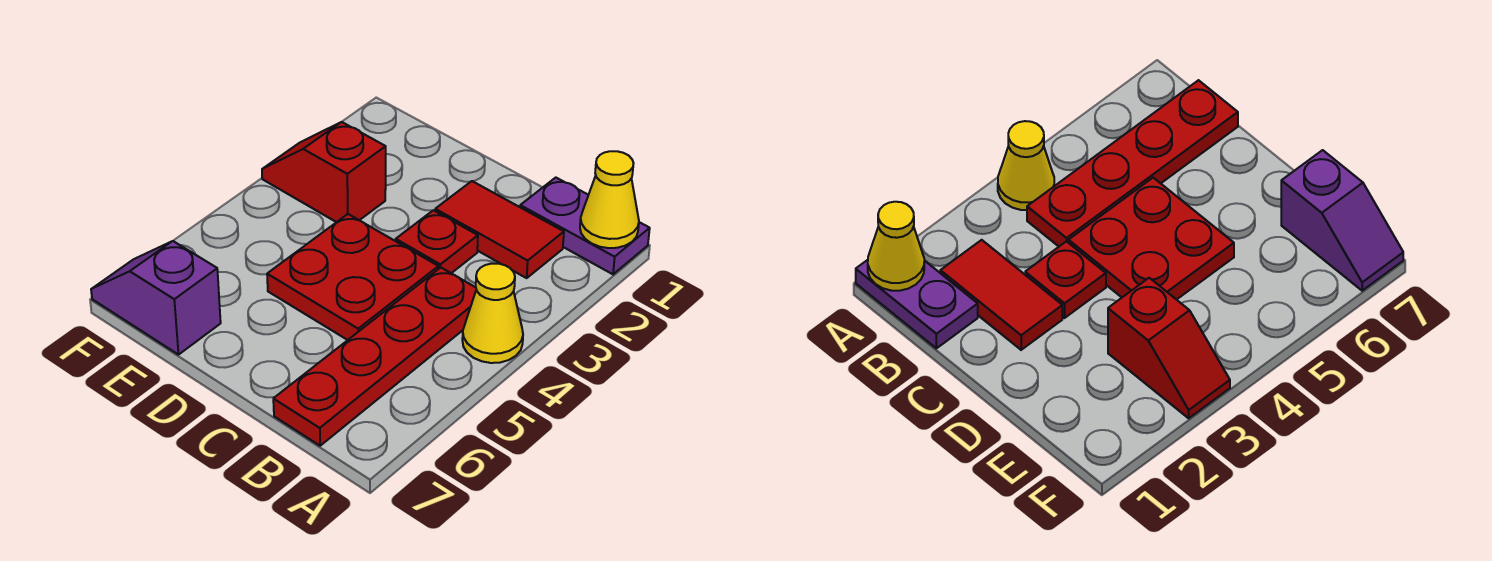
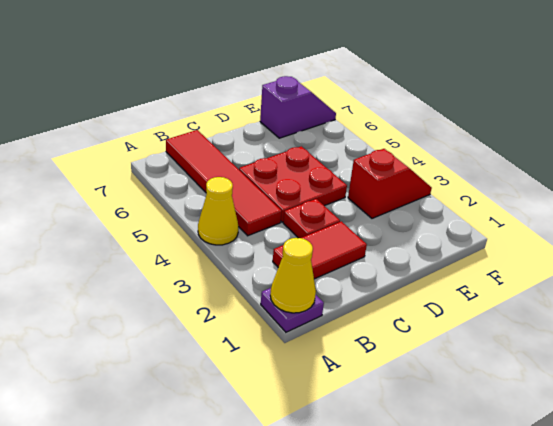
purple 1x2 plate [520,178,650,274] -> purple 1x1 plate [261,288,324,332]
red 1x4 plate [273,267,476,446] -> red 1x4 tile [166,130,282,236]

